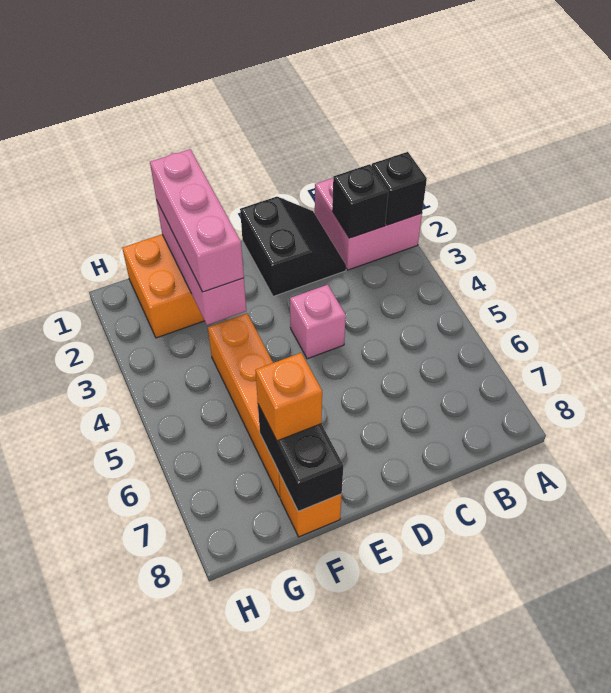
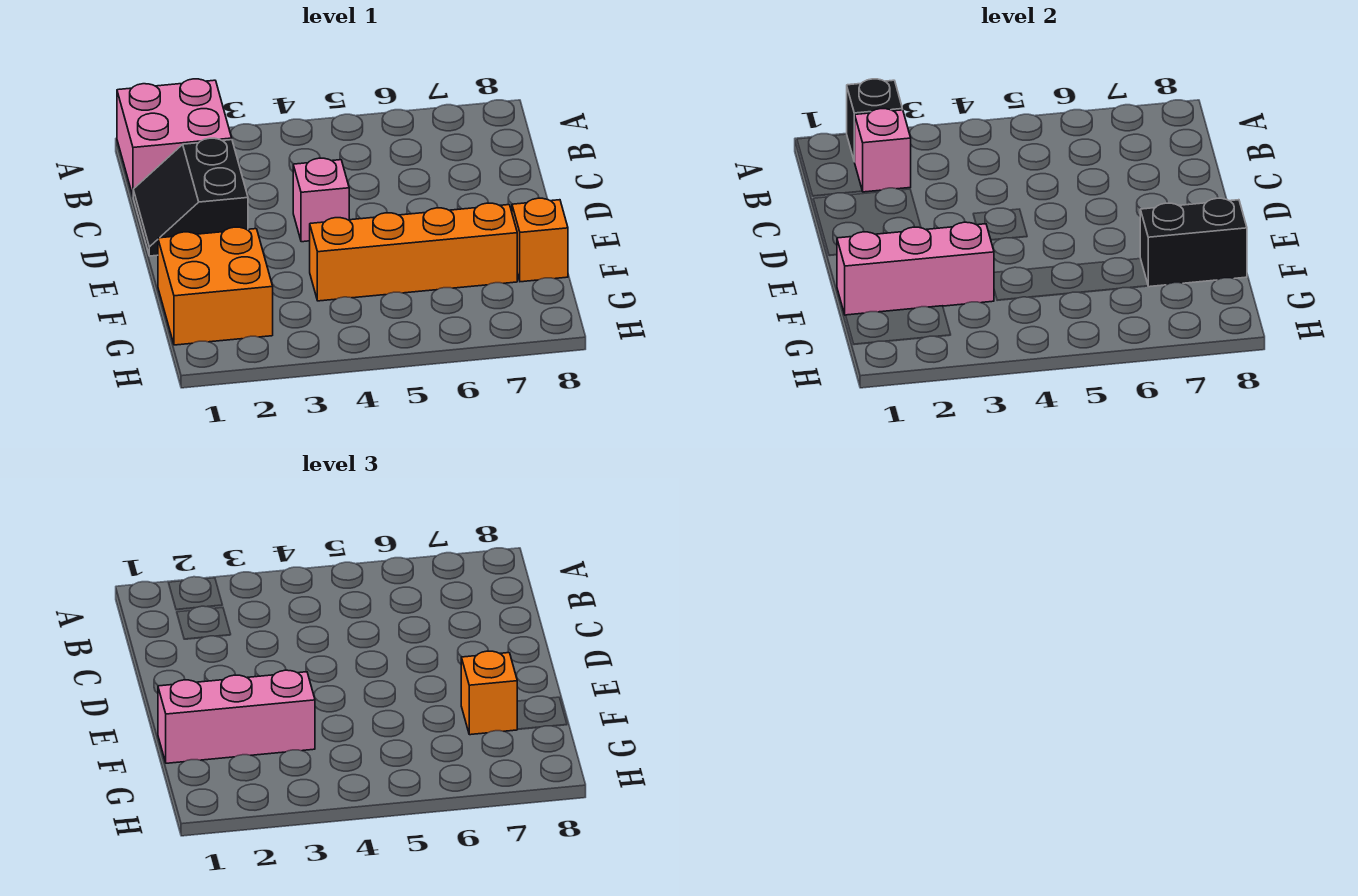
black 1x1 brick [332,164,388,238] -> pink 1x1 brick [855,109,911,192]
black 2x2 slope [240,197,346,297] -> black 2x2 slope turned to [133,138,248,256]

